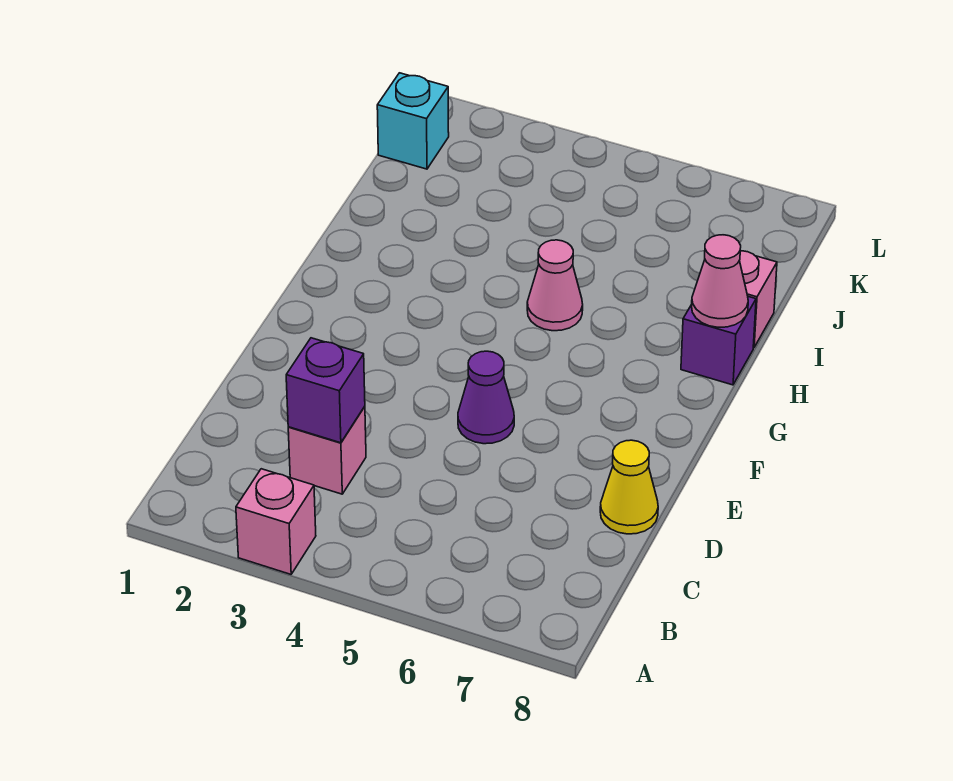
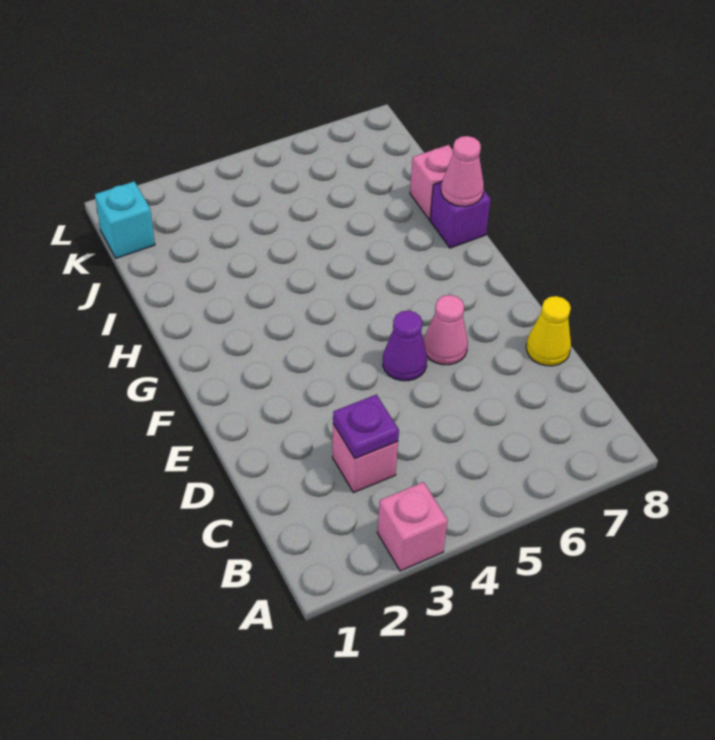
purple 1x1 brick [286,338,365,443] -> purple 1x1 plate [333,395,399,459]
pink 1x1 cone [527,240,583,331] -> pink 1x1 cone moved to [424,295,468,365]

